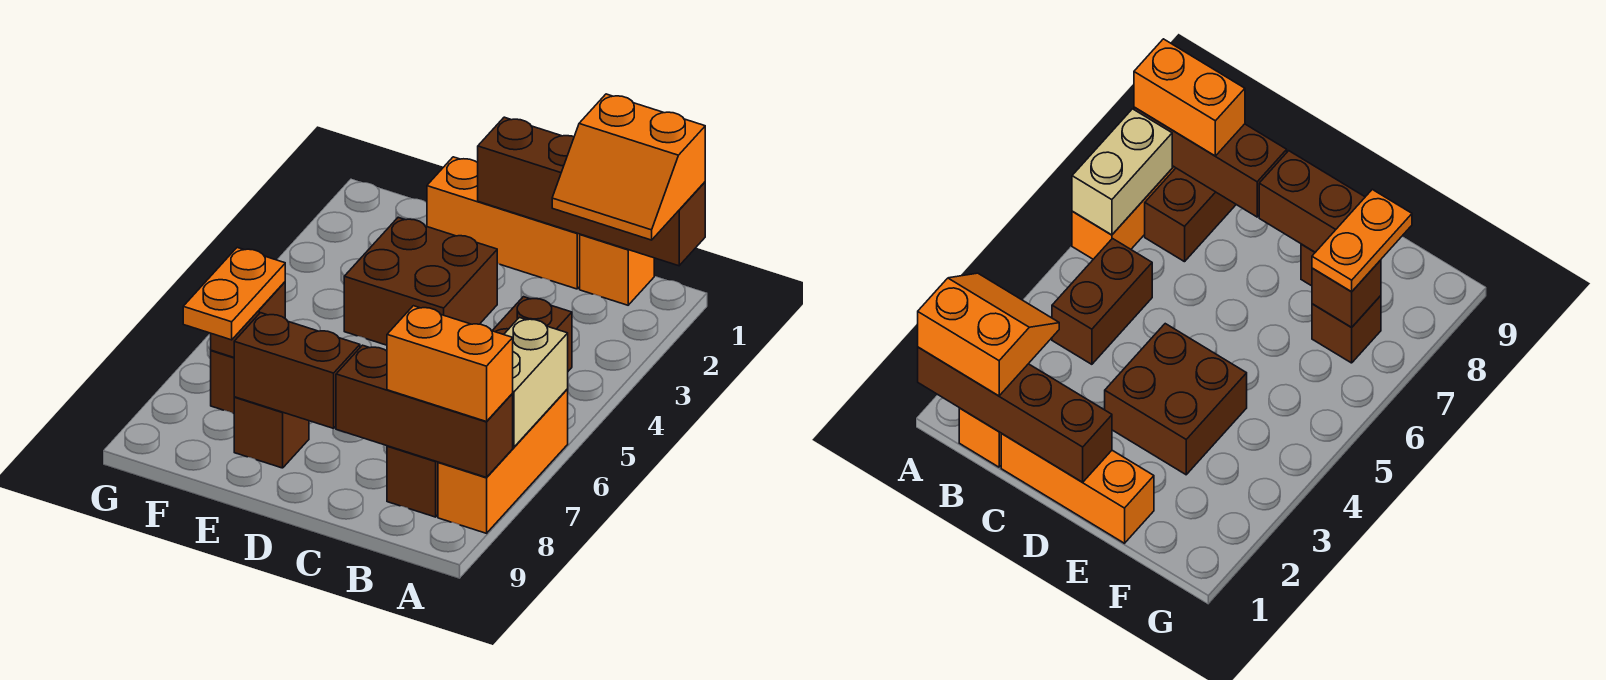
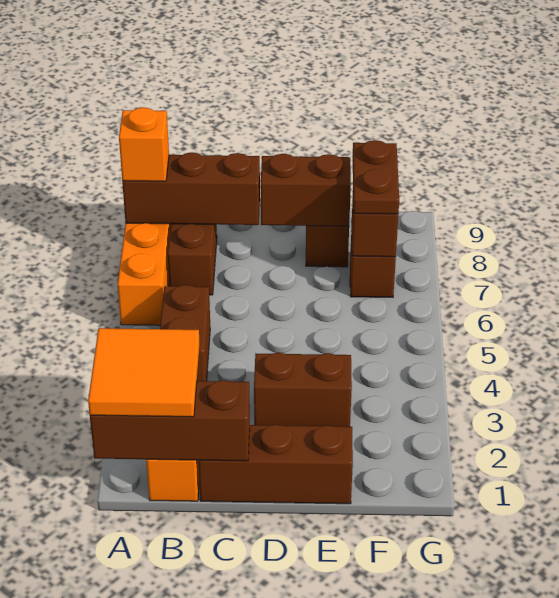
brown 1x4 brick [478,117,705,266] -> brown 1x3 brick [90,380,250,461]
orange 2x2 slope [552,94,705,240] -> orange 2x2 tile [88,328,200,417]
tan 1x2 brick [504,318,568,447] -> none
orange 1x2 brick [387,306,513,422] -> orange 1x1 brick [119,107,169,181]
orange 1x3 brick [427,157,580,289] -> brown 1x3 brick [199,425,353,504]
brown 2x2 brick [344,217,497,345] -> brown 1x2 brick [254,352,352,427]
orange 1x2 plate [183,248,285,340] -> brown 1x2 plate [353,140,399,214]

